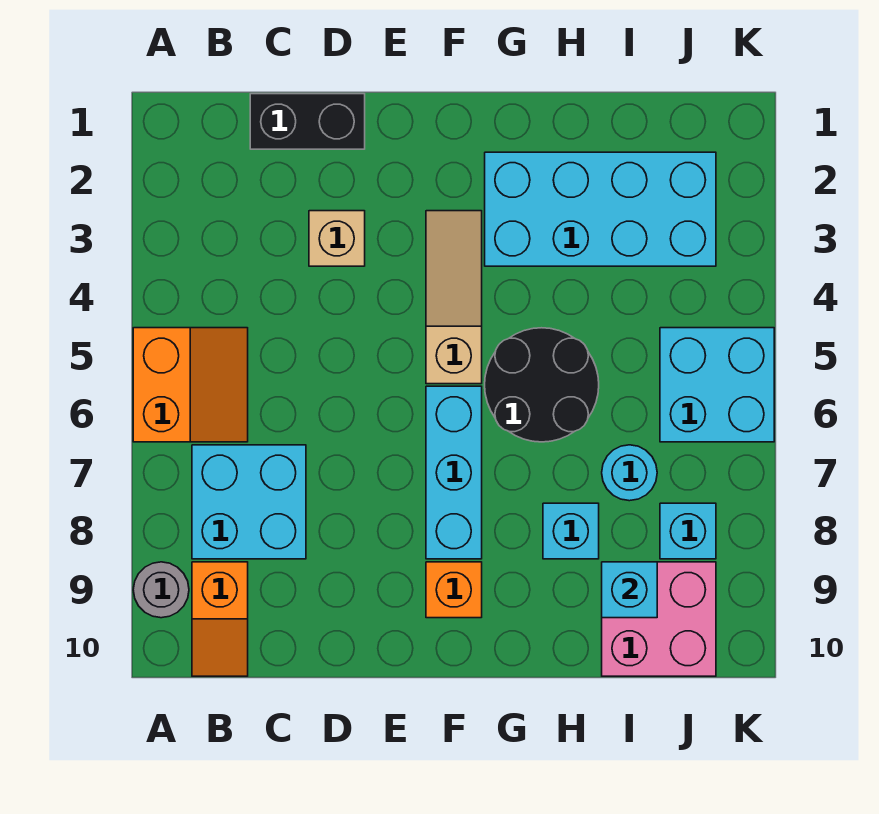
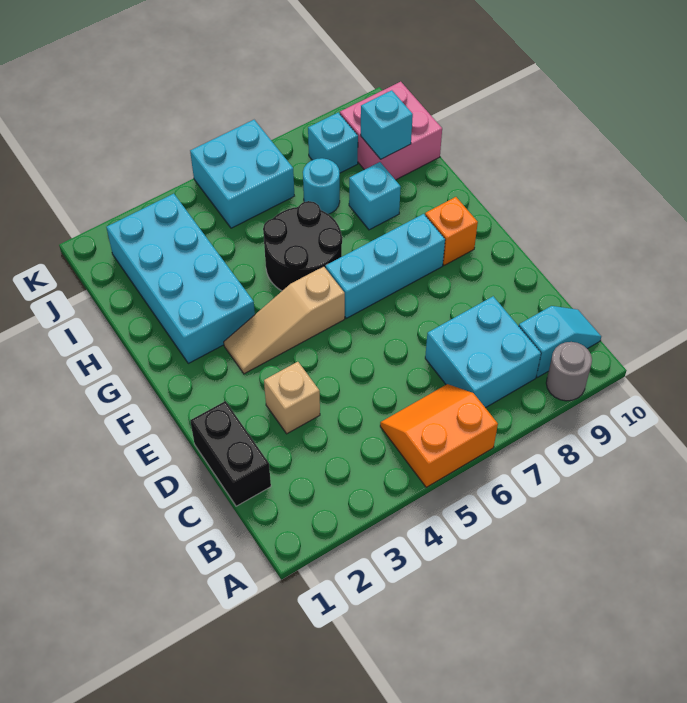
orange 1x2 slope [192,562,248,676] -> cyan 1x2 slope [519,306,601,377]

